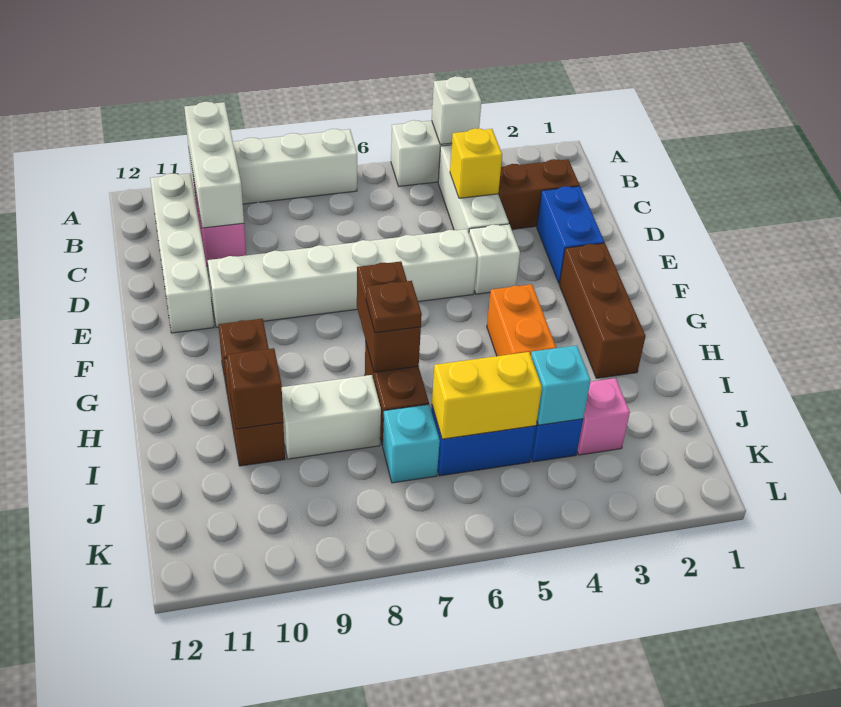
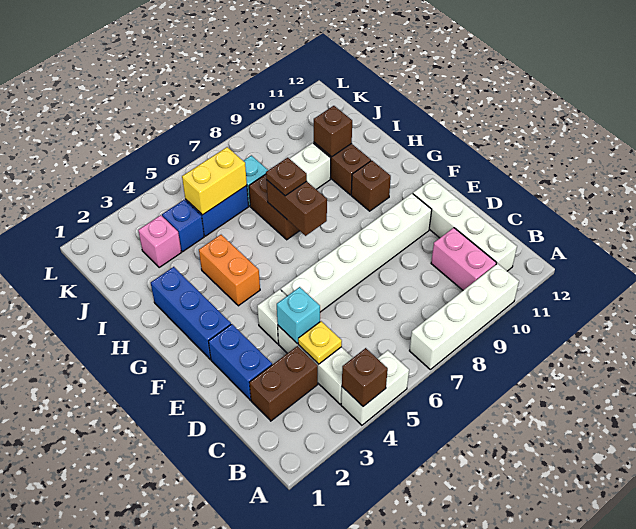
white 1x1 brick [432,76,481,144] -> brown 1x1 brick [342,348,388,406]
white 1x3 brick [184,102,244,228] -> none
yellow 1x1 brick [450,128,502,198] -> yellow 1x1 plate [298,321,342,364]
brown 1x3 brick [559,243,646,378] -> blue 1x3 brick [151,267,231,359]
cyan 1x1 brick [531,345,591,425] -> cyan 1x1 brick moved to [277,287,320,344]

